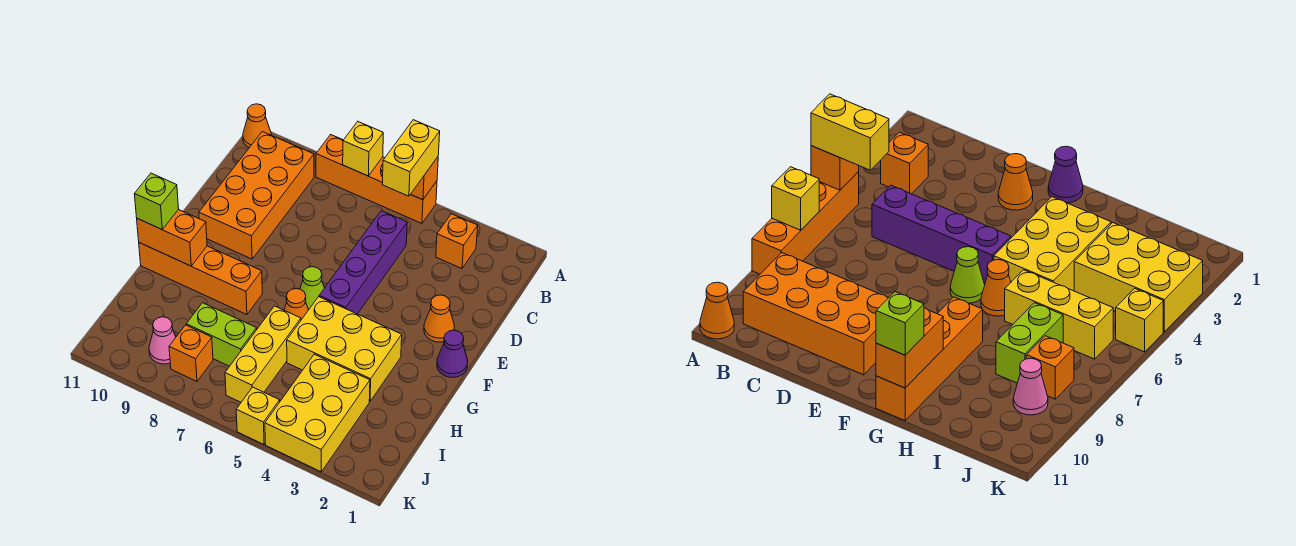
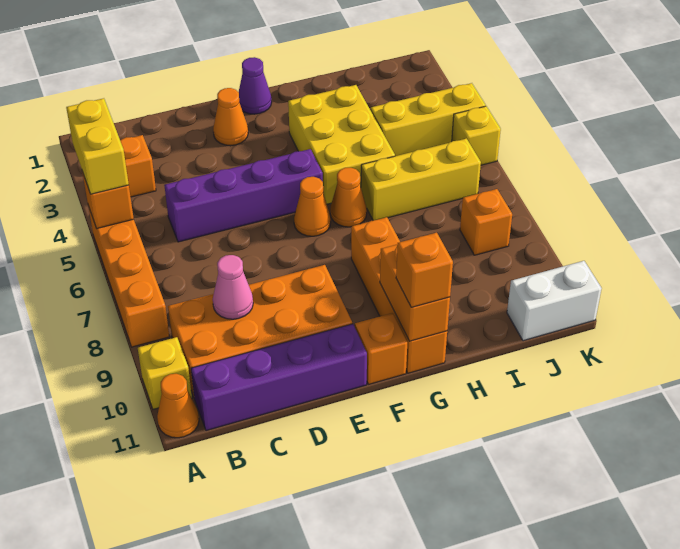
yellow 1x2 brick [382,120,440,196] -> yellow 1x2 brick turned to [66,98,129,194]
yellow 1x1 brick [343,122,383,176] -> yellow 1x1 brick moved to [138,337,192,409]
none -> purple 1x4 brick [191,324,367,431]
lime 1x1 cone [300,267,324,309] -> orange 1x1 cone [294,177,331,236]
none -> orange 1x1 brick [355,313,407,384]
lime 1x1 brick [135,173,179,230] -> orange 1x1 brick [396,233,453,307]
yellow 2x3 brick [265,354,370,472] -> yellow 1x3 brick [371,83,486,156]
lime 1x2 brick [186,303,257,366] -> none
pink 1x1 cone [149,317,176,364] -> pink 1x1 cone moved to [213,255,253,319]
none -> white 1x2 brick [507,261,602,341]

